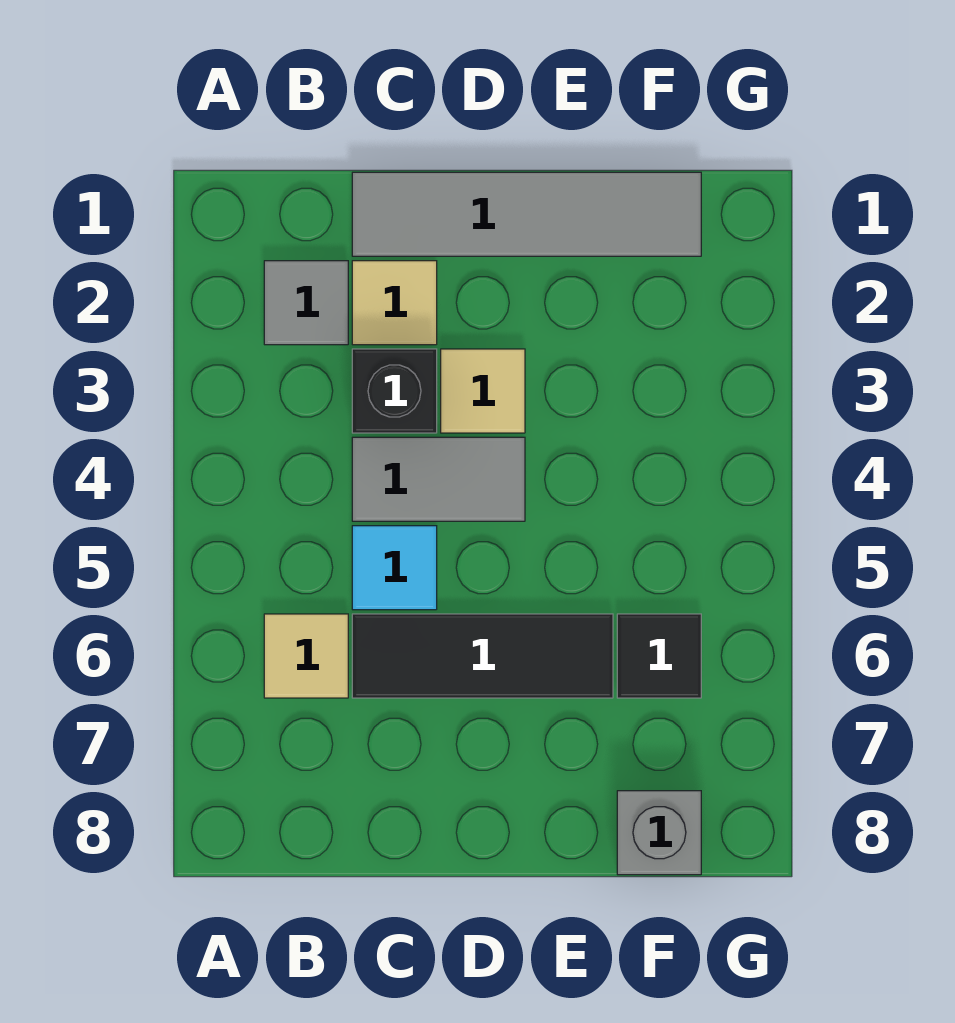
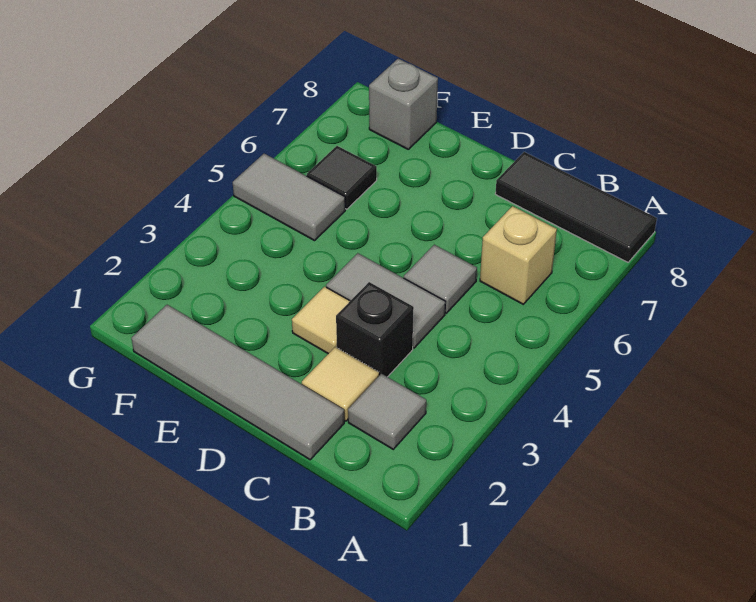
tan 1x1 tile [264,614,348,698] -> tan 1x1 brick [480,206,557,304]
cyan 1x1 tile [352,526,437,610] -> grey 1x1 tile [404,245,477,313]
black 1x3 tile [352,614,613,698] -> black 1x3 tile moved to [495,152,657,262]
none -> grey 1x2 tile [233,154,345,241]

